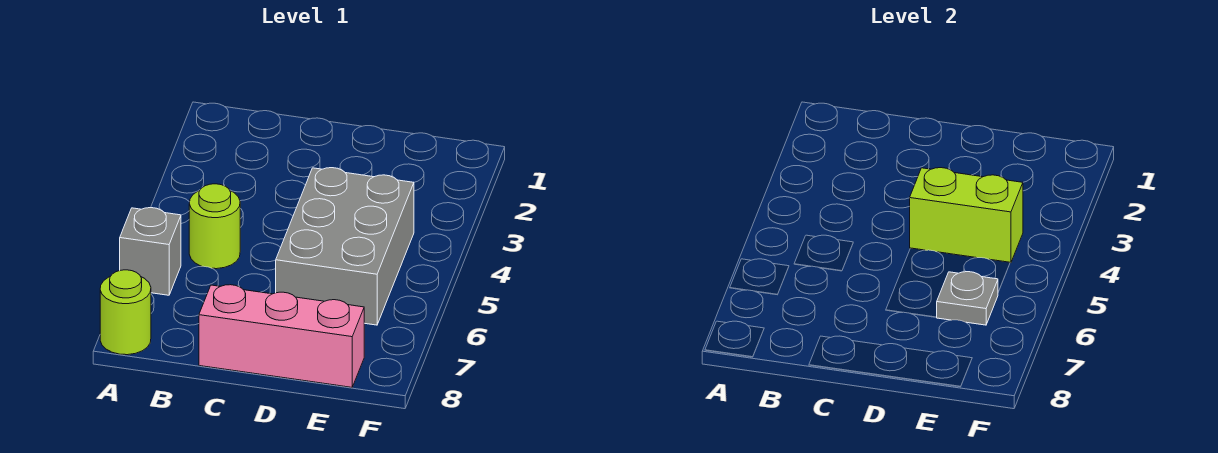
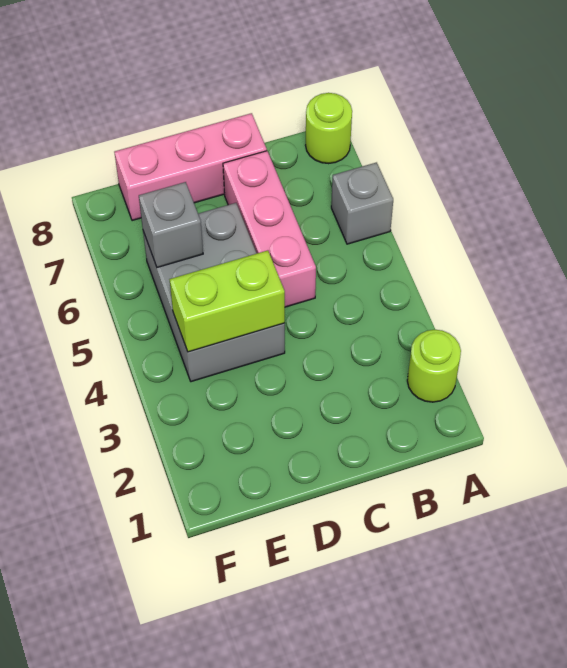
lime 1x1 round brick [189,184,240,269] -> lime 1x1 round brick moved to [407,330,461,402]
none -> pink 1x3 brick [223,151,316,307]
grey 1x1 plate [937,272,998,325] -> grey 1x1 brick [139,182,203,267]

